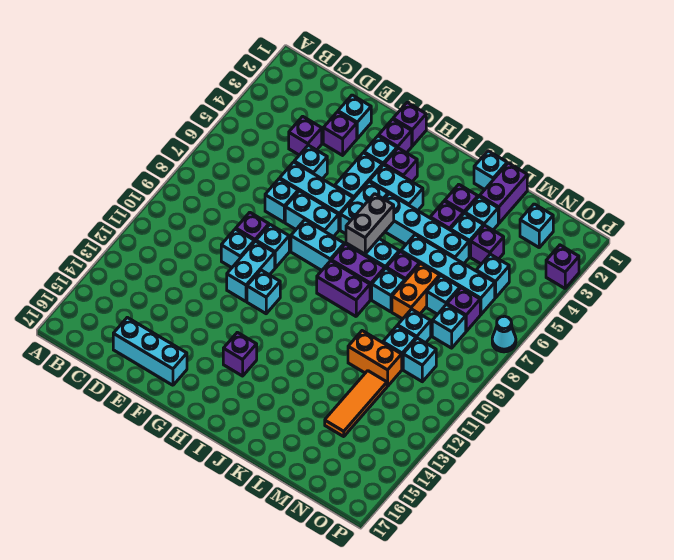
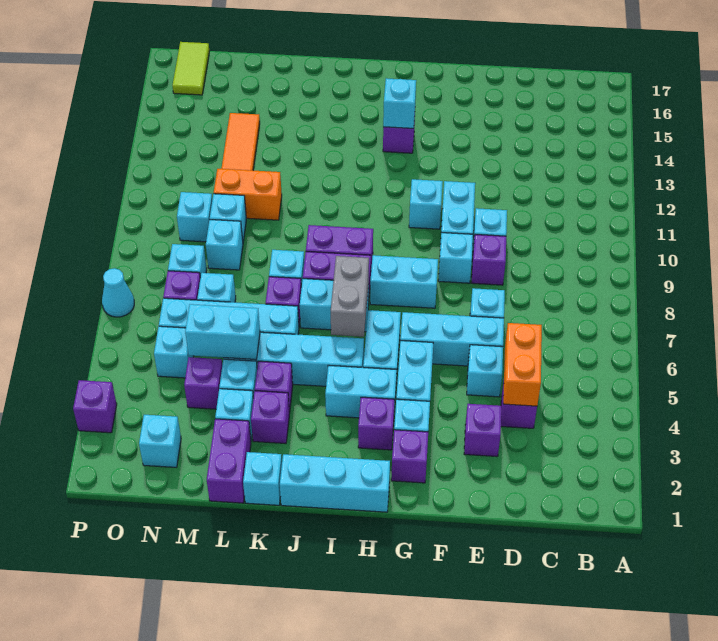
cyan 1x3 brick [113,317,187,385] -> cyan 1x3 brick moved to [280,454,390,512]
cyan 1x1 brick [338,95,371,138] -> cyan 1x1 brick moved to [383,78,416,128]
cyan 1x2 brick [285,191,339,237] -> cyan 1x2 brick moved to [185,304,260,360]
purple 1x1 brick [393,103,426,146] -> none
orange 1x2 brick [392,264,440,319] -> orange 1x2 brick moved to [503,323,542,406]
none -> lime 1x2 tile [172,42,209,95]

